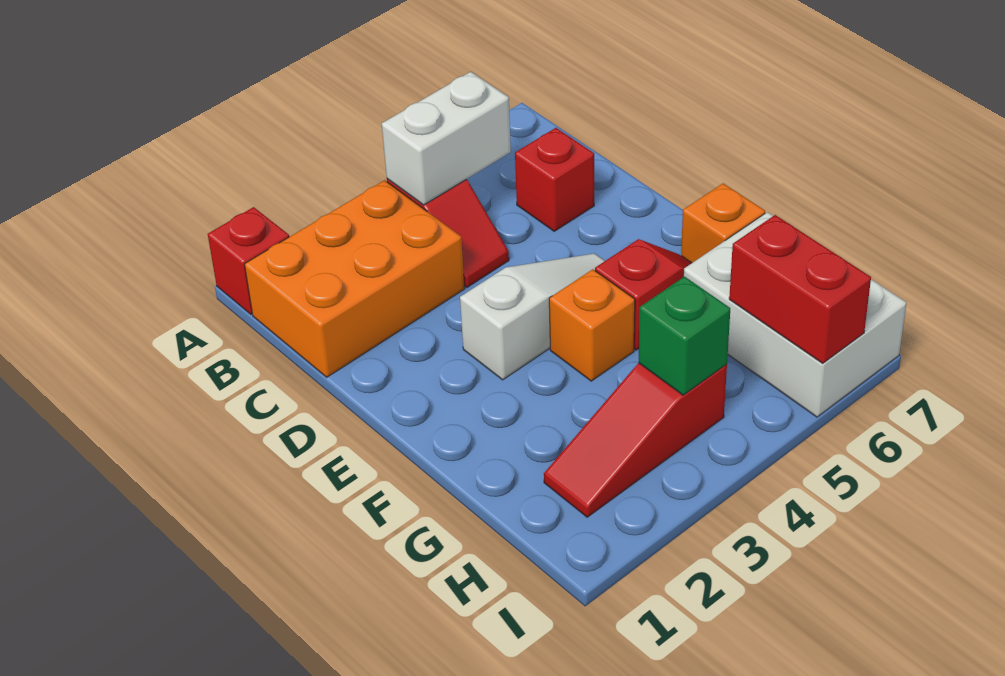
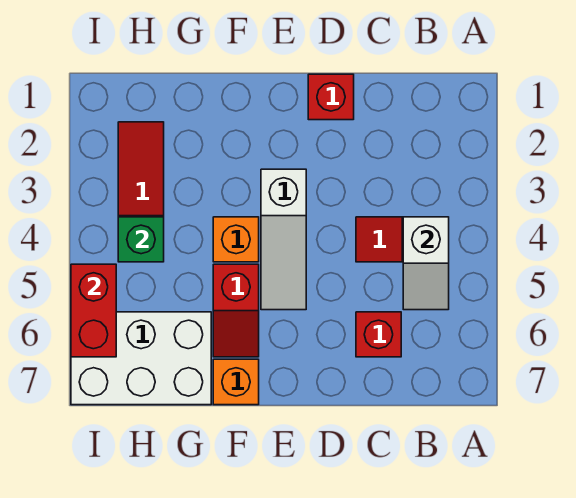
red 1x1 brick [208,207,289,315] -> red 1x1 brick moved to [308,74,354,120]
orange 2x3 brick [245,180,465,377] -> none
white 1x2 brick [382,72,511,205] -> white 1x2 slope [403,217,449,310]
red 1x2 brick [729,215,871,363] -> red 1x2 brick turned to [71,264,116,357]

